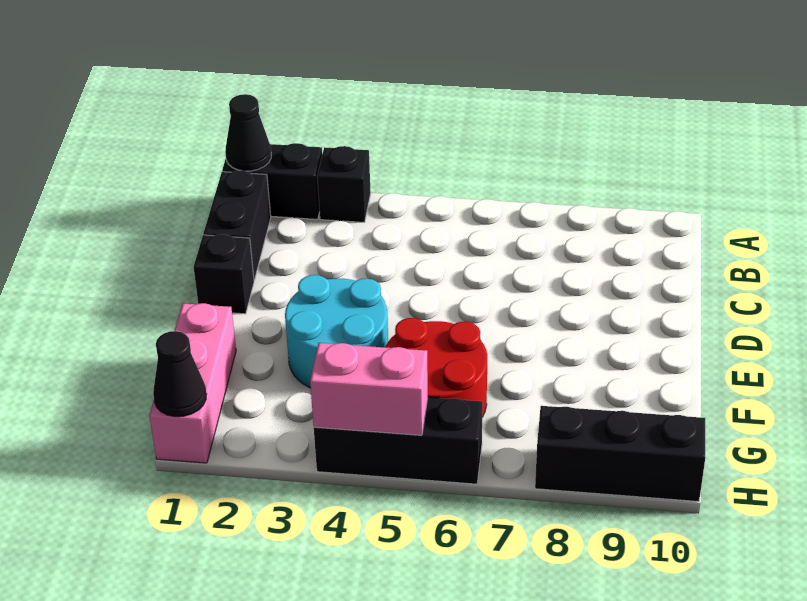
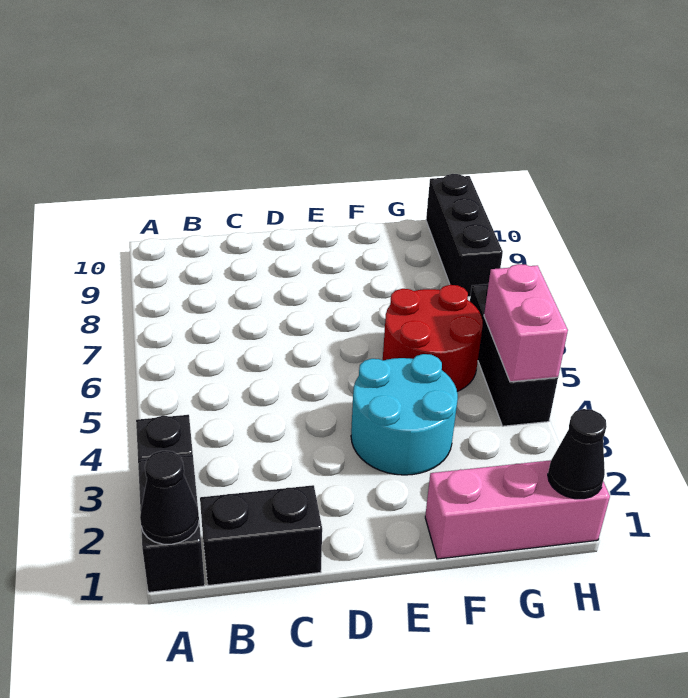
black 1x1 brick [194,234,254,314] -> none

